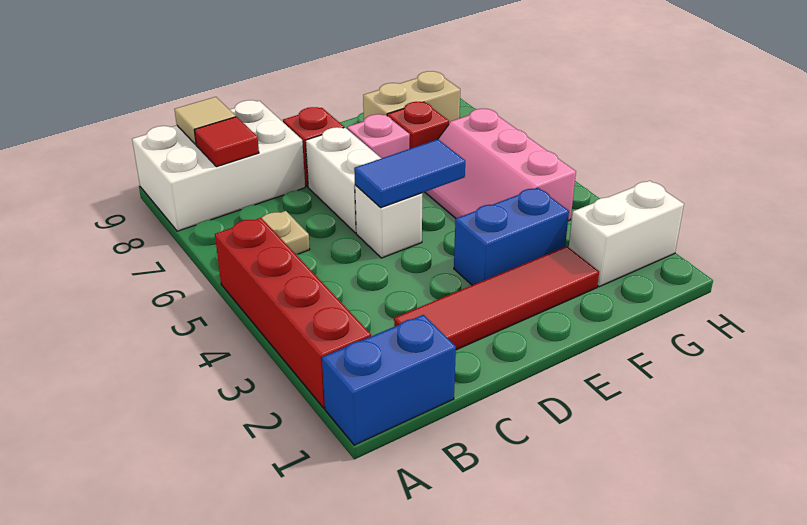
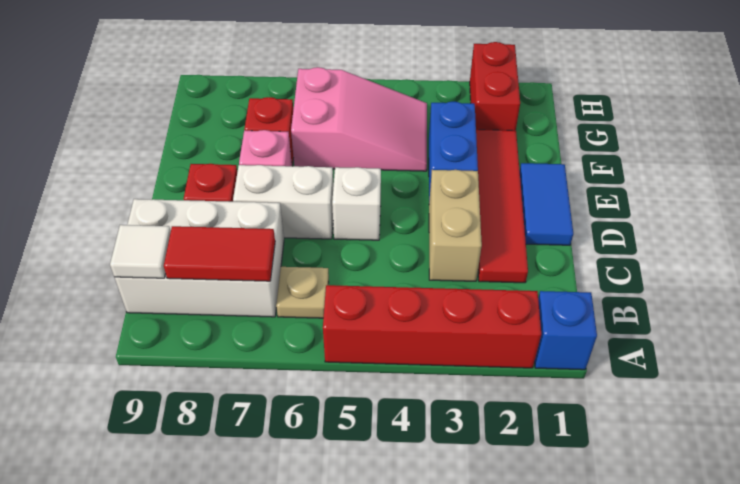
blue 1x2 brick [322,315,456,445] -> blue 1x1 brick [535,291,597,370]
white 2x3 brick [132,100,305,231] -> white 2x3 brick turned to [115,199,284,317]
red 1x1 tile [194,117,259,167] -> red 1x2 tile [164,226,275,281]
tan 1x1 tile [174,97,236,145] -> white 1x1 tile [110,225,171,278]
blue 1x2 tile [354,139,465,208] -> blue 1x2 tile moved to [520,163,573,245]
pink 2x3 slope [425,109,576,221] -> pink 2x3 slope turned to [291,67,427,171]
tan 1x2 brick [363,71,460,123] -> tan 1x2 brick moved to [429,170,482,281]
white 1x2 brick [569,181,684,287] -> red 1x2 brick [470,42,520,131]

